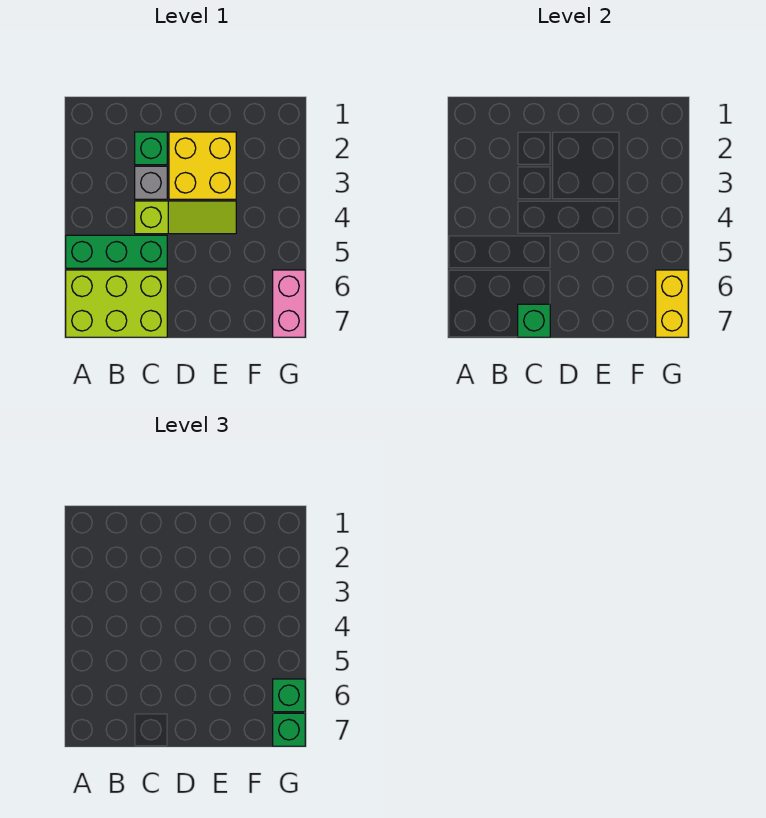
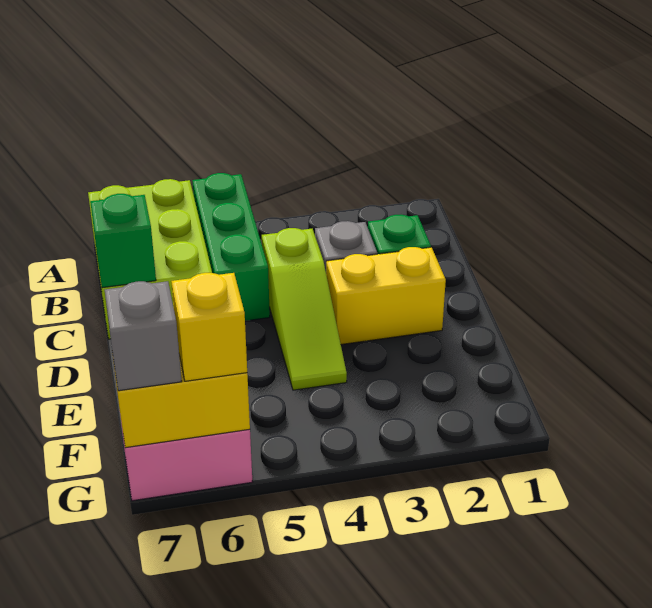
yellow 2x2 brick [169,132,236,199] -> yellow 1x2 brick [326,247,446,344]
green 1x1 brick [273,679,305,712] -> yellow 1x1 brick [171,273,247,381]
green 1x1 brick [273,713,305,746] -> grey 1x1 brick [105,281,182,391]

